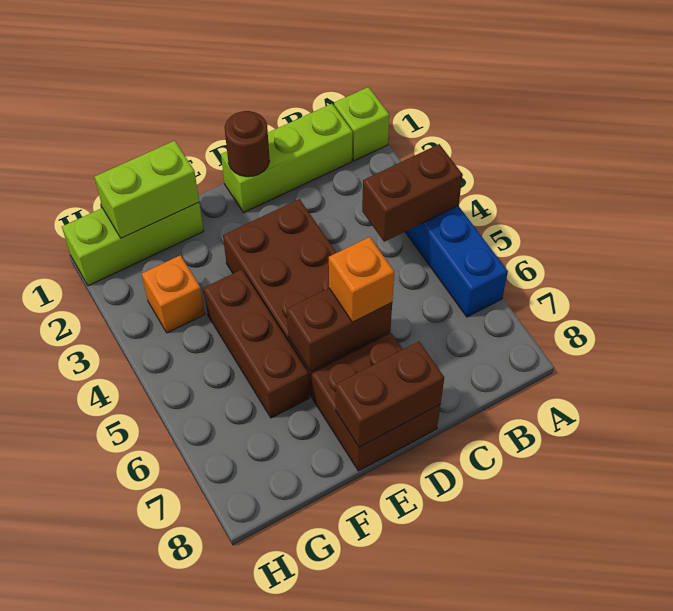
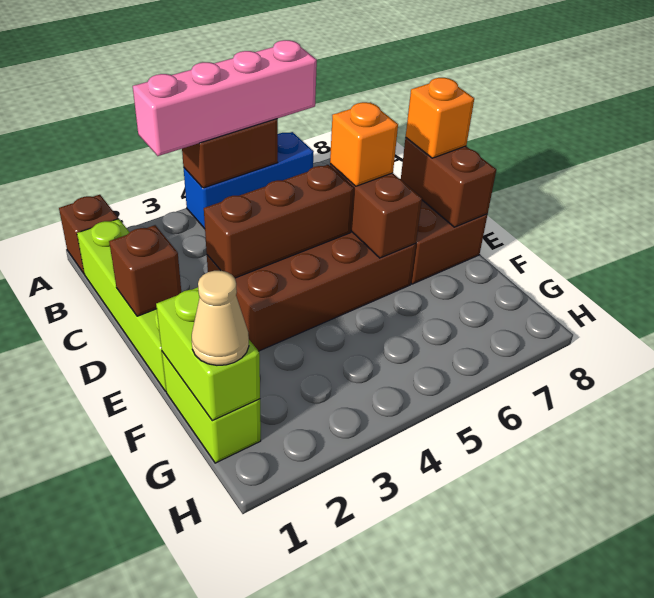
lime 1x1 brick [334,87,389,161] -> brown 1x1 brick [59,195,118,273]
none -> pink 1x4 brick [133,40,317,156]
brown 1x2 brick [362,144,463,242] -> brown 1x2 brick turned to [182,119,278,188]
lime 1x3 brick [221,104,353,213] -> lime 1x4 brick [77,219,166,391]
brown 1x1 round brick [225,111,270,177] -> brown 1x1 brick [109,225,181,316]
lime 1x3 brick [62,203,204,286] -> lime 1x2 brick [162,352,261,463]
brown 1x3 brick [203,269,309,418] -> brown 1x3 brick moved to [204,165,354,278]
none -> tan 1x1 cone [192,271,249,365]
orange 1x1 brick [142,255,205,333] -> orange 1x1 brick moved to [406,78,474,158]

